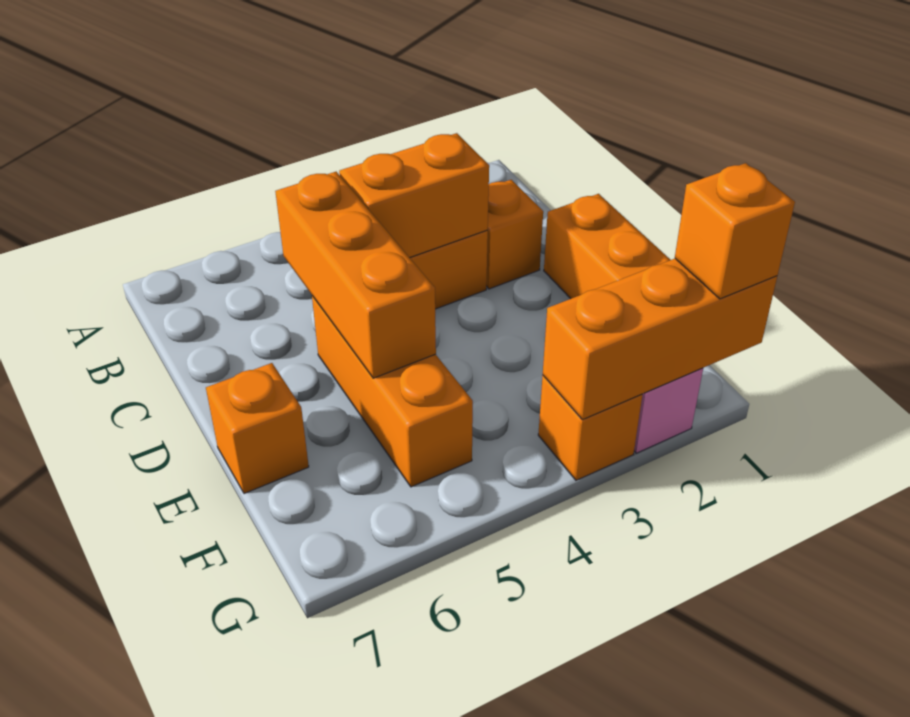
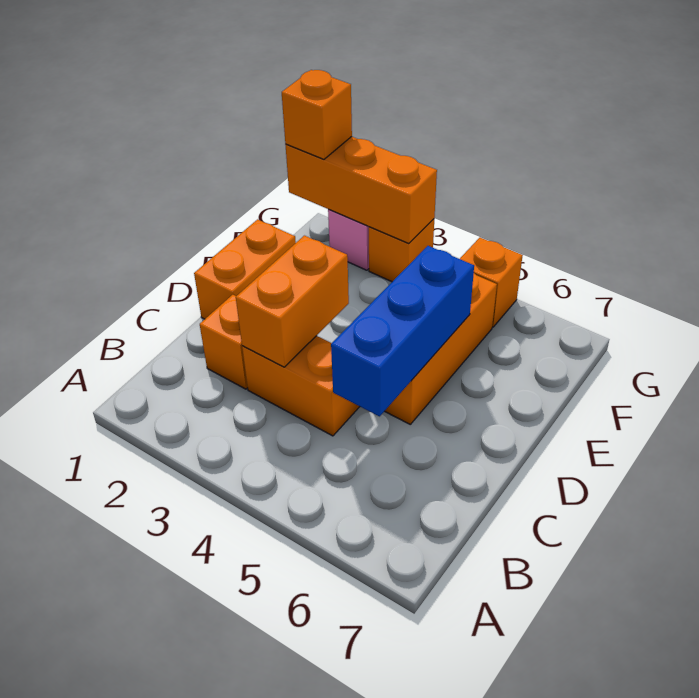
orange 1x2 brick [339,133,489,258] -> orange 1x2 brick turned to [236,236,349,367]
orange 1x3 brick [275,172,436,378] -> blue 1x3 brick [331,246,474,416]
orange 1x1 brick [206,363,309,494] -> orange 1x1 brick moved to [460,238,523,327]

